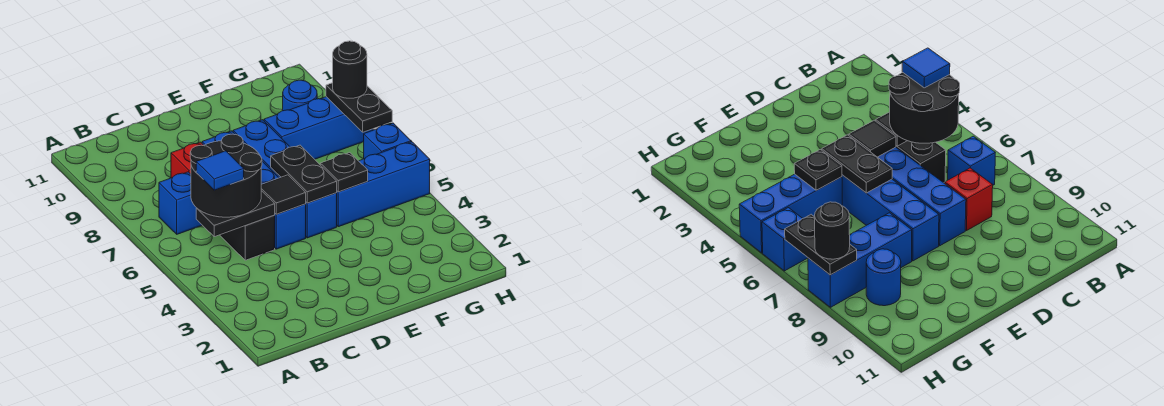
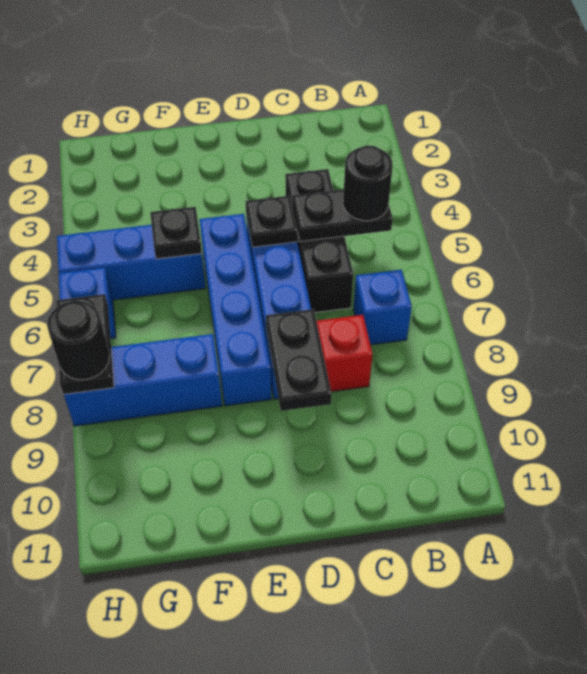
black 2x2 round brick [190,134,262,217] -> black 1x1 round brick [343,145,393,221]
blue 1x1 tile [196,151,244,190] -> none
black 1x2 brick [220,215,275,260] -> black 1x3 brick [285,169,353,313]
black 1x1 tile [261,175,306,214] -> black 1x1 plate [246,196,297,247]
black 1x2 plate [271,145,337,203] -> black 1x2 plate moved to [266,309,331,411]
blue 1x1 round brick [283,80,317,111] -> none

